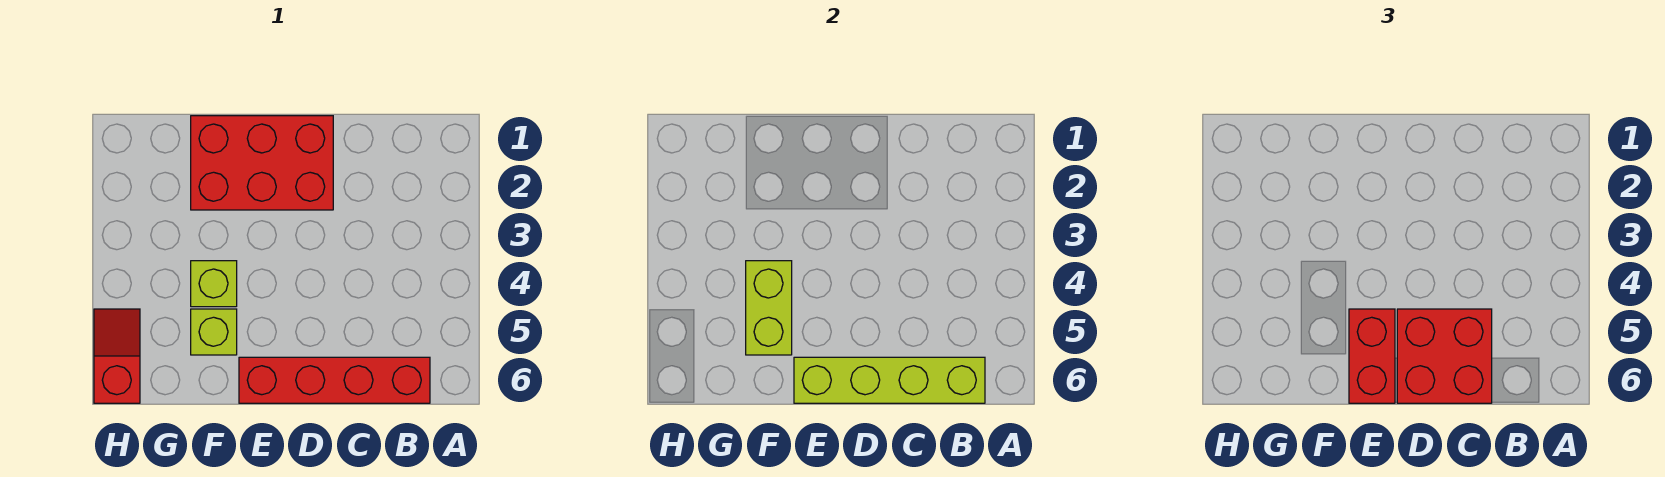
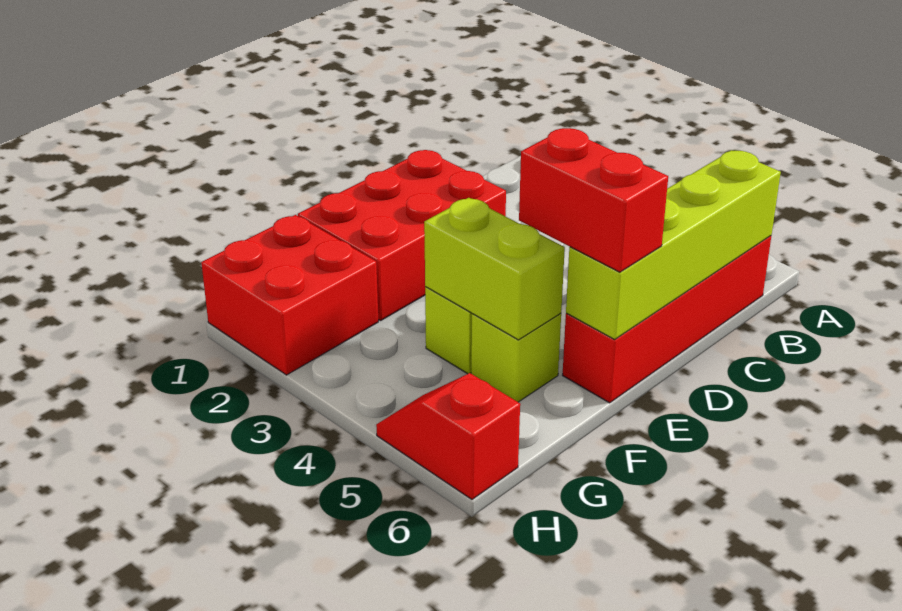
red 2x2 brick [1397,309,1492,403] -> red 2x2 brick moved to [201,215,378,375]

